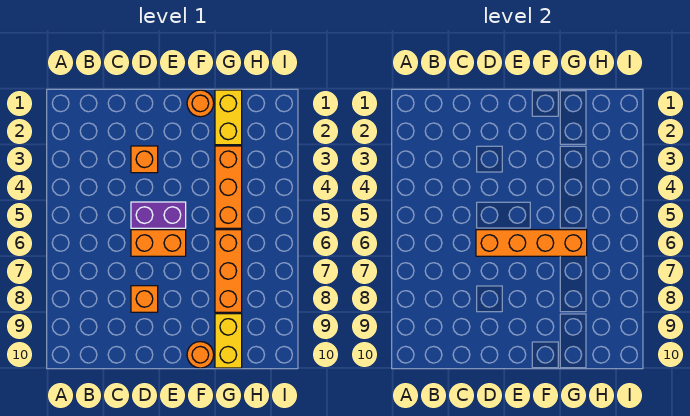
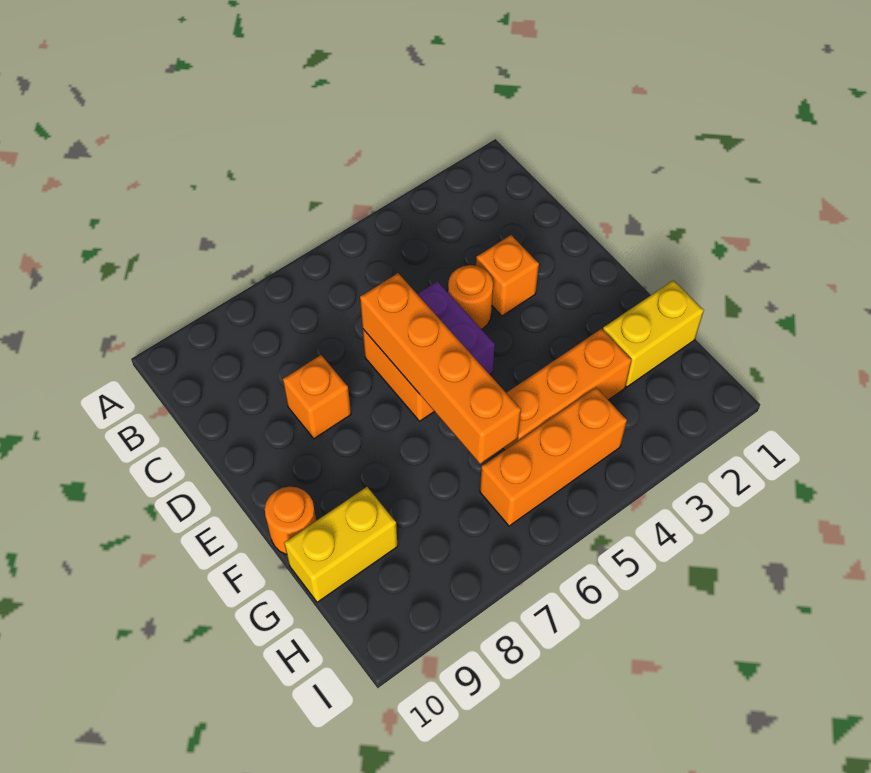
orange 1x1 round brick [187,90,214,117] -> orange 1x1 round brick moved to [448,265,493,329]
orange 1x3 brick [215,230,242,312] -> orange 1x3 brick moved to [480,388,627,526]

